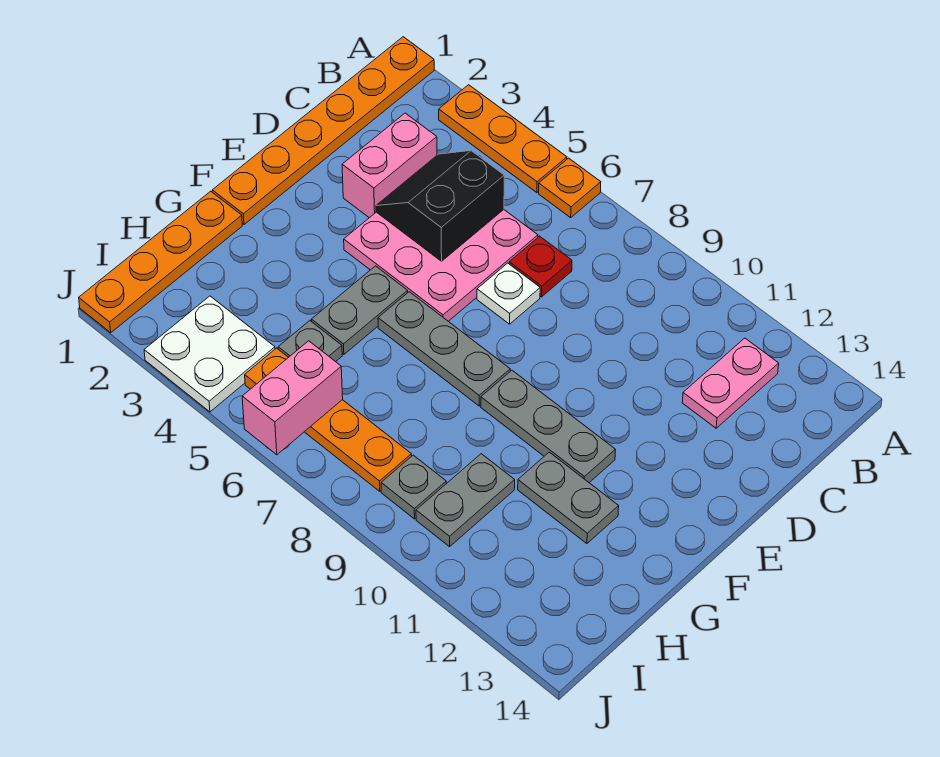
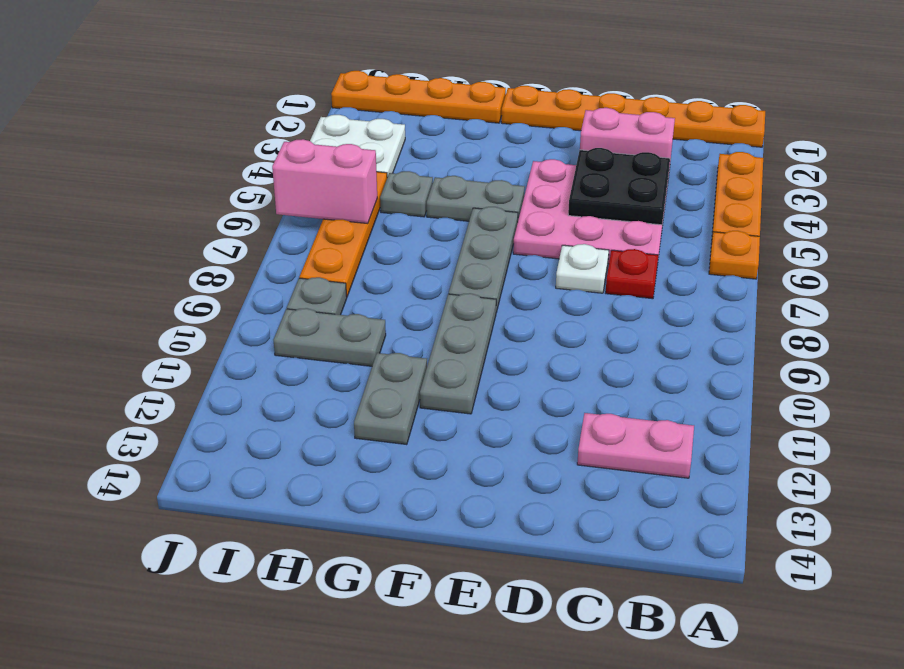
black 2x2 slope [376,151,504,261] -> black 2x2 plate [568,148,670,225]

